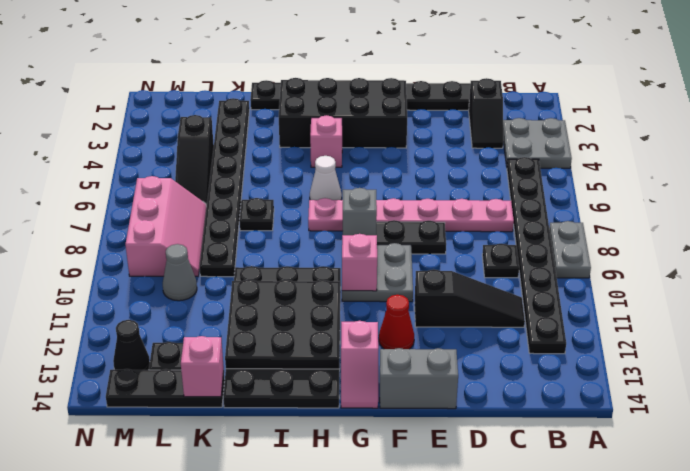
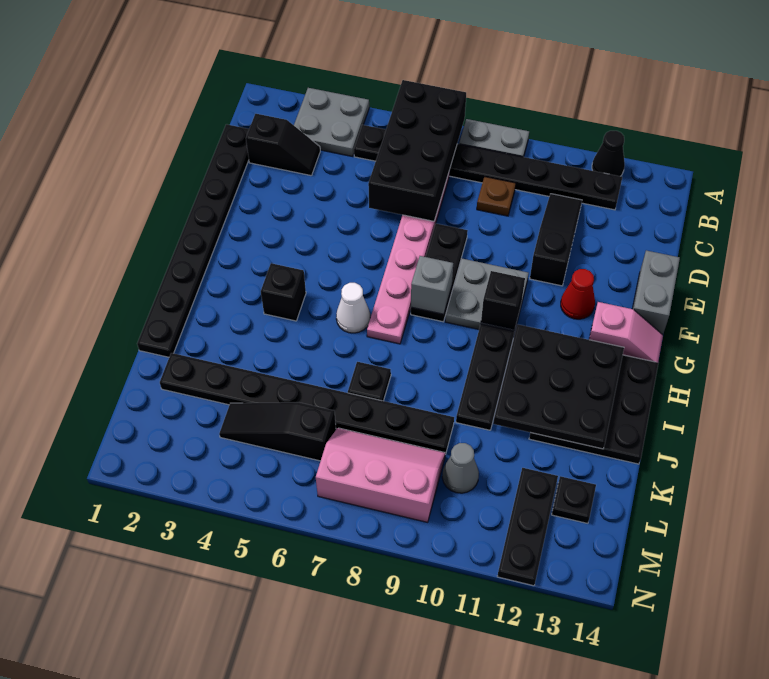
black 1x1 plate [482,244,519,278] -> brown 1x1 plate [477,177,516,216]
black 2x4 brick [279,78,407,148] -> black 2x4 brick moved to [368,80,466,221]
pink 1x1 brick [342,234,377,291] -> black 1x1 brick [481,271,525,330]
pink 1x1 brick [310,115,342,167] -> black 1x1 brick [261,263,306,321]
black 1x3 plate [106,369,225,407] -> black 1x3 plate moved to [497,468,558,586]
pink 1x1 brick [181,336,224,397] -> none
black 1x3 slope [175,115,214,206] -> black 1x3 slope turned to [219,402,336,461]
black 1x1 cone [113,320,150,370] -> black 1x1 cone moved to [592,131,625,176]

